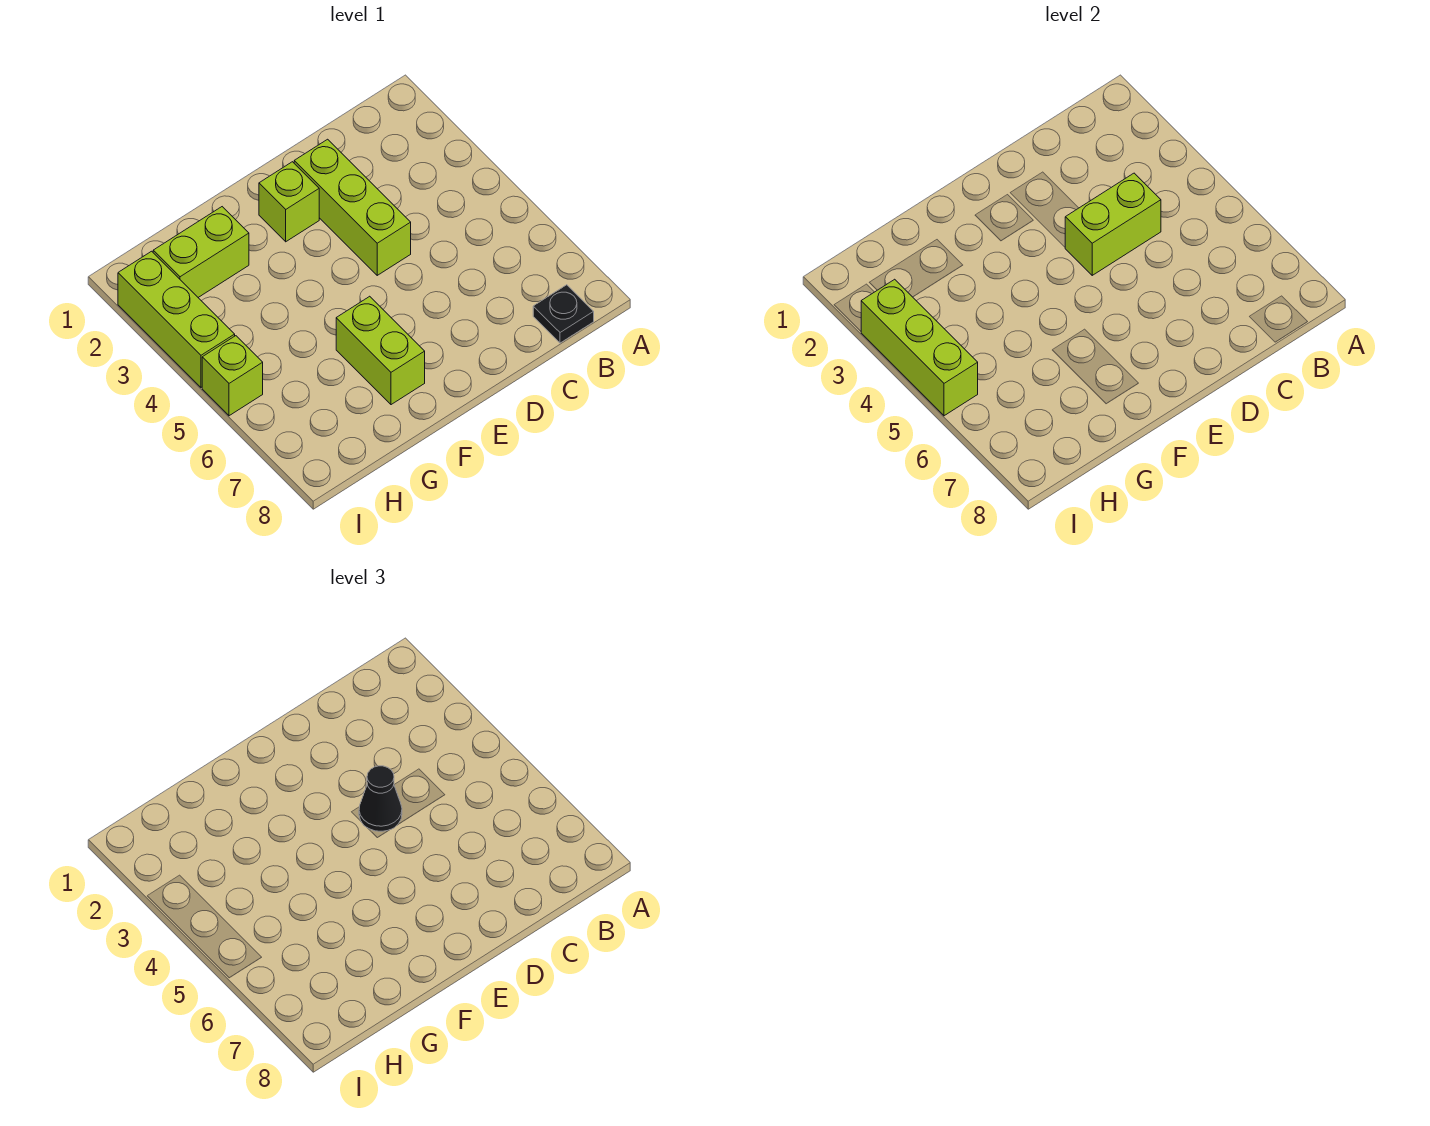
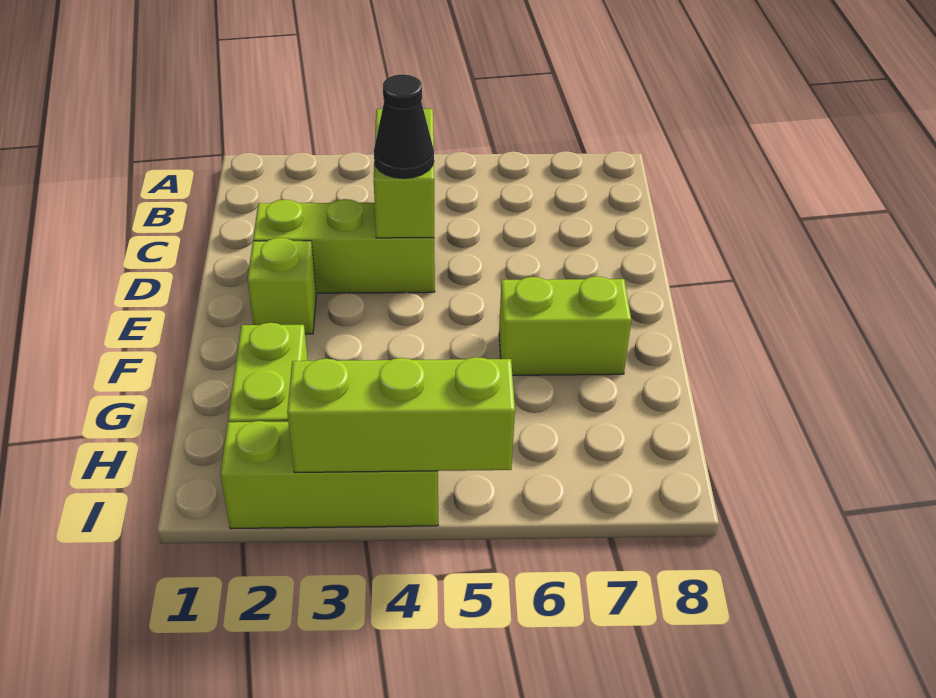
black 1x1 plate [533,285,594,343] -> none
lime 1x1 brick [202,336,263,416] -> none

